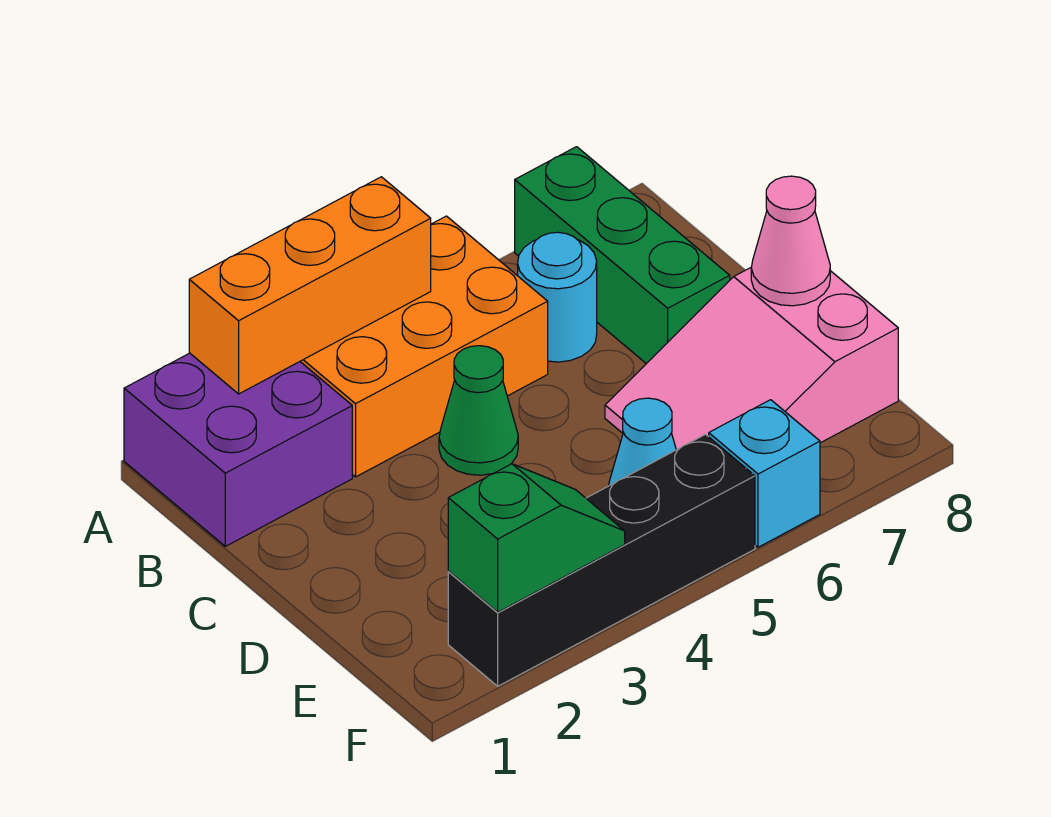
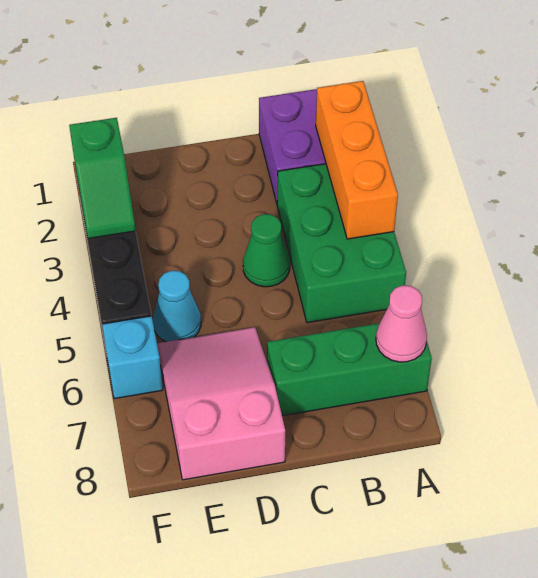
orange 2x3 brick [300,216,548,477] -> green 2x3 brick [277,164,406,323]
cyan 1x1 round brick [518,232,597,362] -> none
pink 1x1 cone [751,176,830,306] -> pink 1x1 cone moved to [376,285,427,362]

